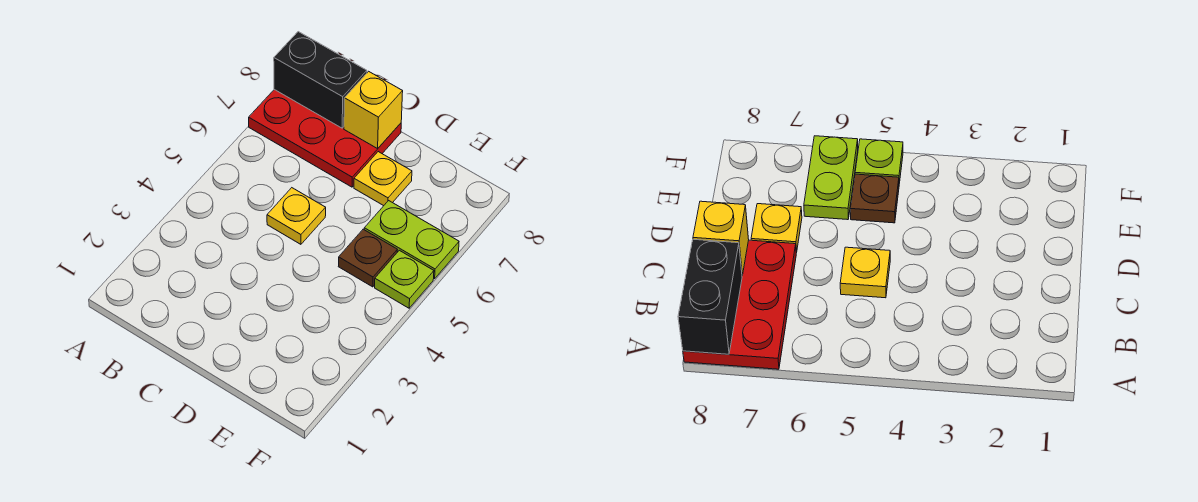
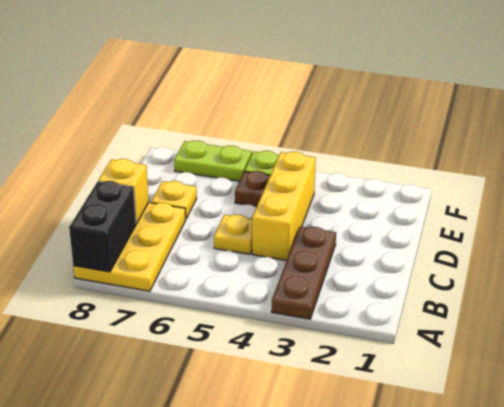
none -> brown 1x3 plate [271,227,336,319]
red 2x3 plate [249,90,401,187] -> yellow 2x3 plate [73,202,186,291]
none -> yellow 1x3 brick [252,152,316,260]
lime 1x2 plate [364,201,459,279] -> lime 1x2 plate turned to [174,141,252,181]

